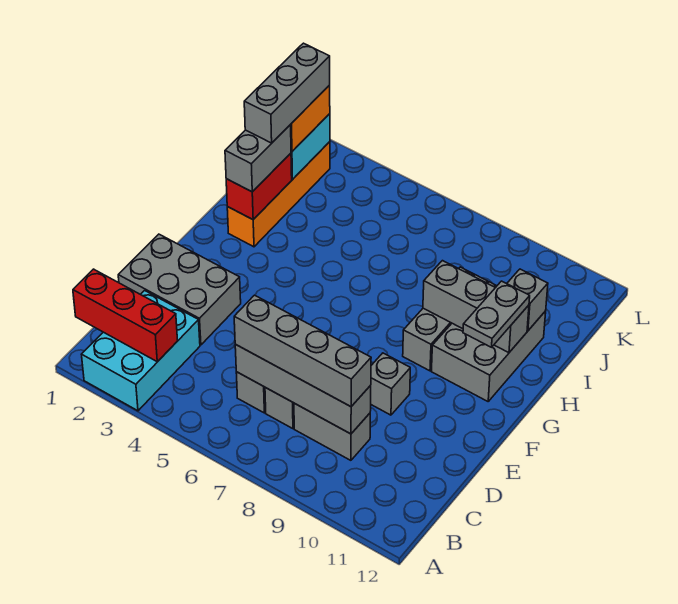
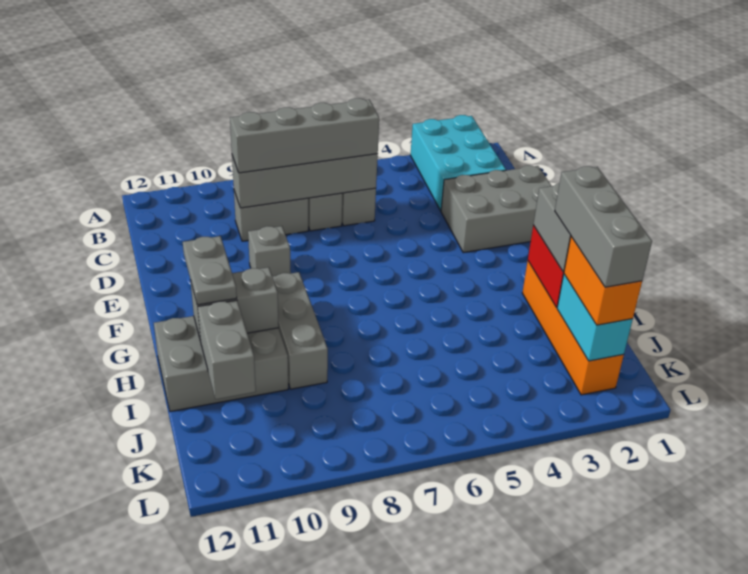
red 1x3 brick [73,269,178,362] -> none
grey 2x3 brick [432,282,546,401] -> grey 2x3 brick turned to [154,316,288,412]
grey 1x3 brick [423,261,529,353] -> grey 1x2 brick [191,267,279,341]
grey 1x1 brick [507,269,548,331] -> grey 1x2 brick [198,300,256,399]

